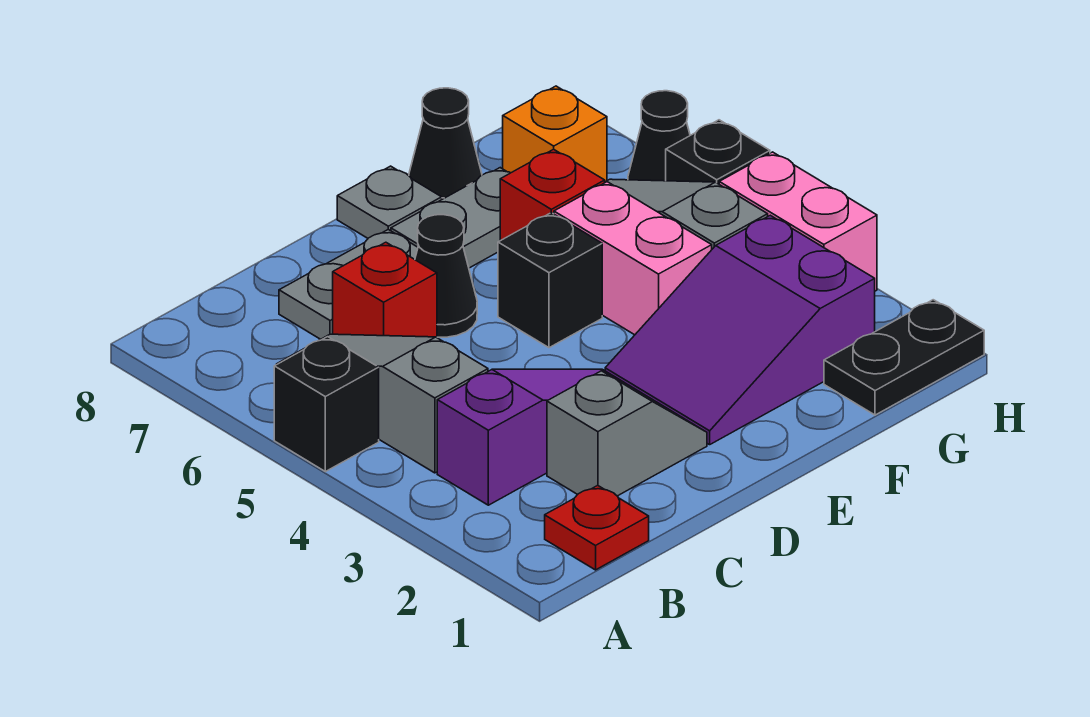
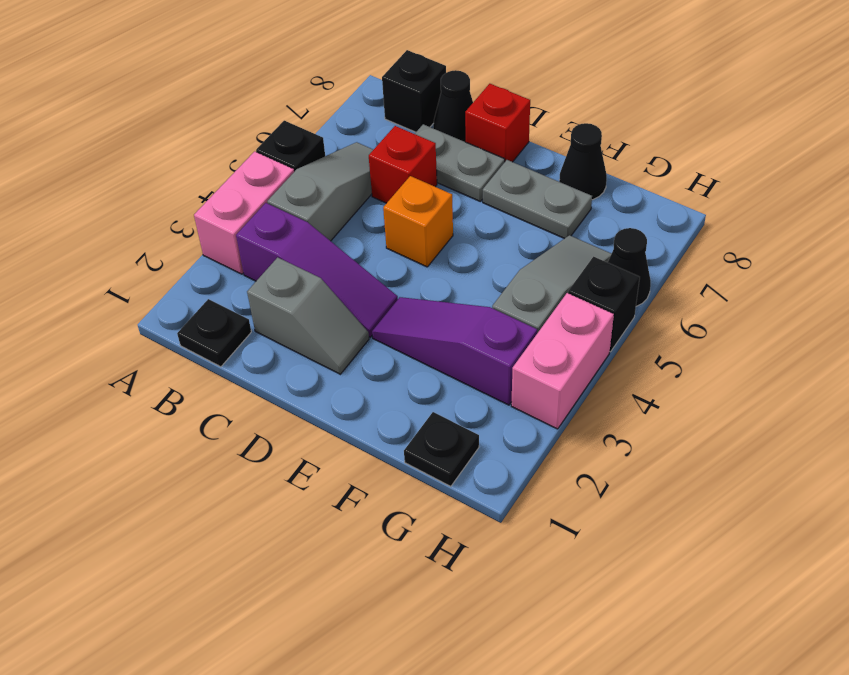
red 1x1 plate [545,485,649,570] -> black 1x1 plate [177,299,251,367]
black 1x1 cone [415,215,477,337] -> black 1x1 cone moved to [433,70,473,142]
purple 2x3 slope [605,215,875,445] -> purple 1x3 slope [372,297,537,405]
black 1x1 brick [498,213,602,348] -> black 1x1 brick moved to [382,50,446,132]
grey 1x1 plate [337,166,442,238] -> none
pink 1x2 brick [554,182,712,335] -> pink 1x2 brick moved to [194,151,294,274]
red 1x1 brick [500,149,605,241] -> red 1x1 brick moved to [465,84,530,162]
black 1x2 plate [824,300,984,415] -> black 1x1 plate [404,412,479,487]
orange 1x1 brick [503,86,607,182] -> orange 1x1 brick moved to [383,176,453,267]

